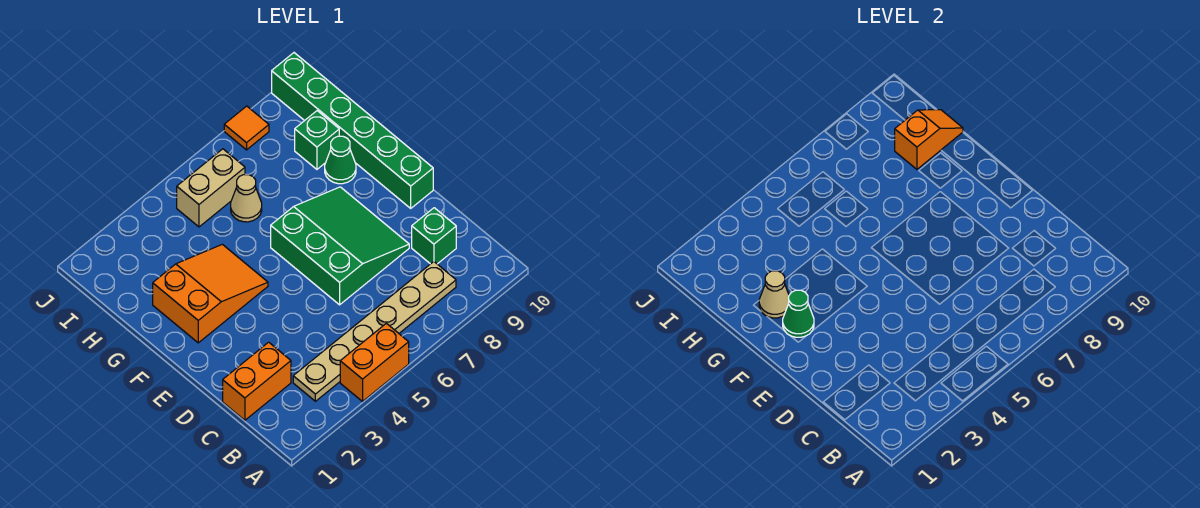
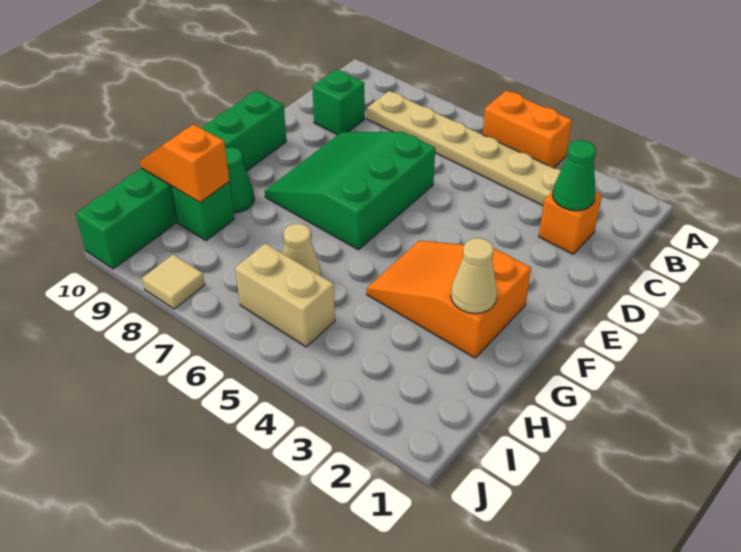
orange 1x2 brick [223,342,291,420] -> orange 1x1 brick [539,191,602,254]
green 1x1 cone [783,290,814,337] -> green 1x1 cone moved to [553,140,596,211]
orange 1x1 tile [224,106,269,150] -> tan 1x1 tile [142,255,205,309]

